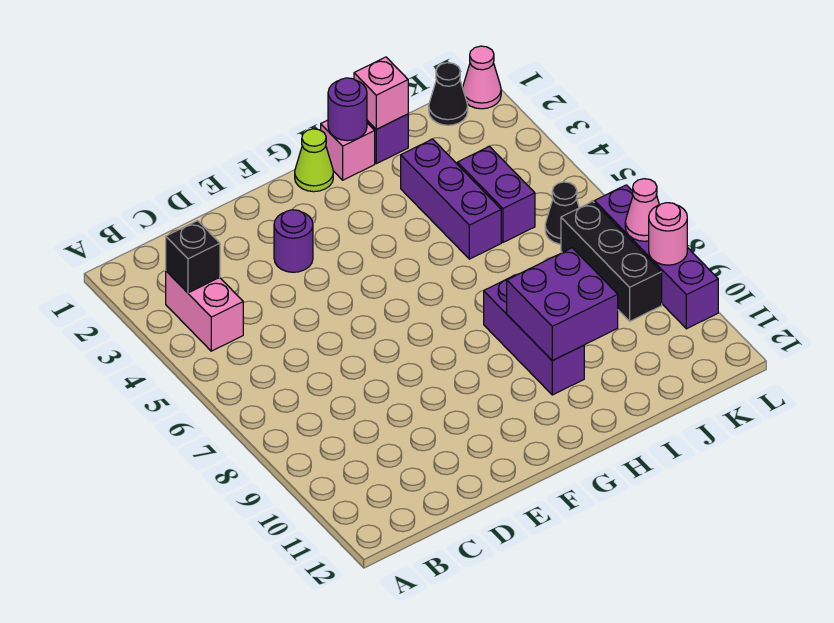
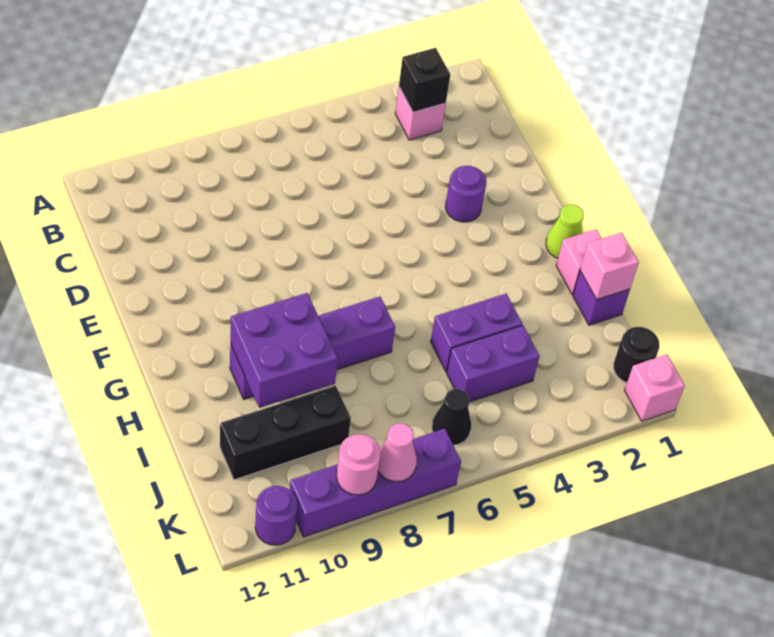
pink 1x2 brick [166,271,243,351] -> pink 1x1 brick [395,87,446,140]
purple 1x1 round brick [328,78,367,141] -> purple 1x1 round brick moved to [255,486,297,545]
purple 1x3 brick [484,275,584,395] -> purple 1x4 brick [230,297,395,399]
purple 1x3 brick [401,139,501,259] -> purple 1x2 brick [431,294,522,372]
black 1x1 cone [429,63,468,125] -> black 1x1 round brick [614,327,659,383]
black 1x3 brick [561,201,662,321] -> black 1x3 brick moved to [220,386,351,480]
pink 1x1 cone [463,46,501,109] -> pink 1x1 brick [625,355,685,421]

